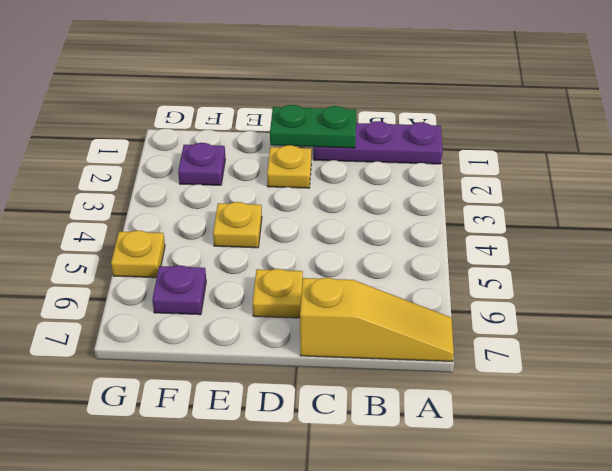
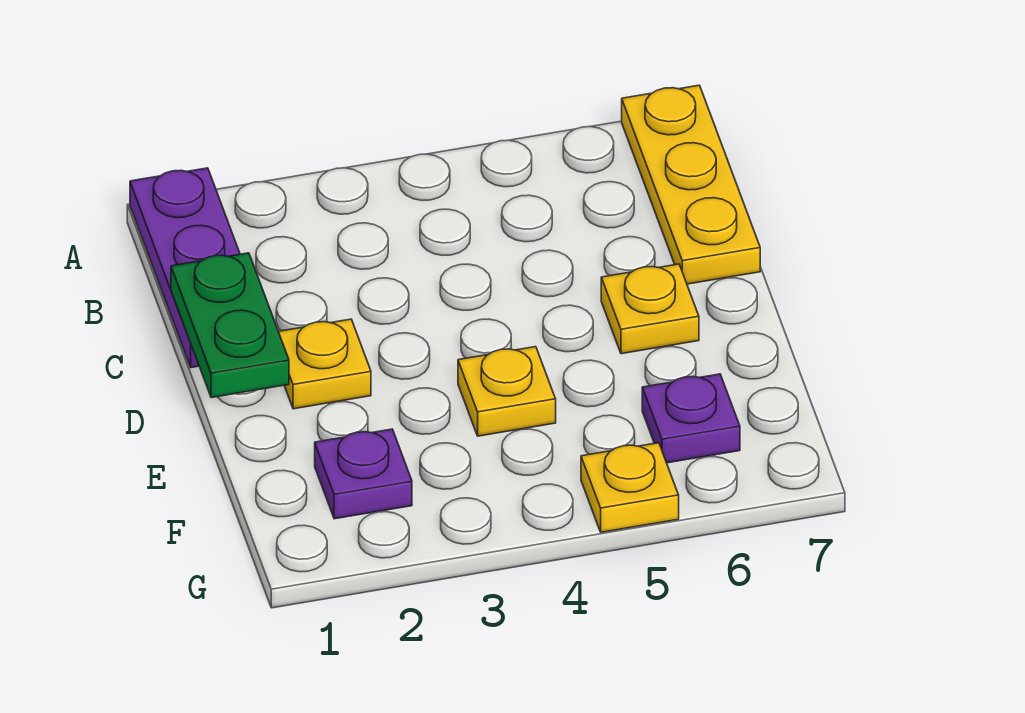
yellow 1x3 slope [300,278,454,362] -> yellow 1x3 plate [622,85,760,284]

